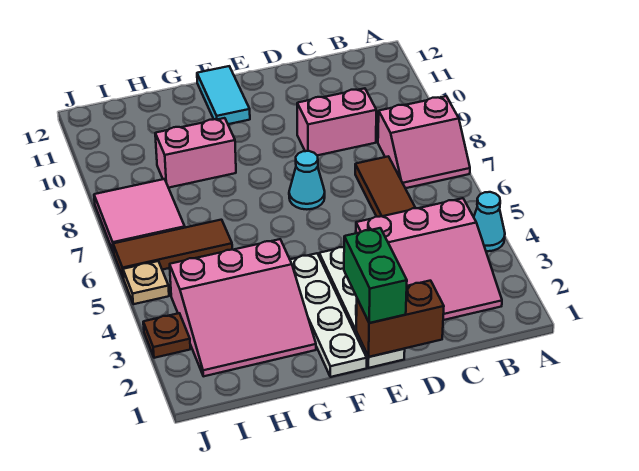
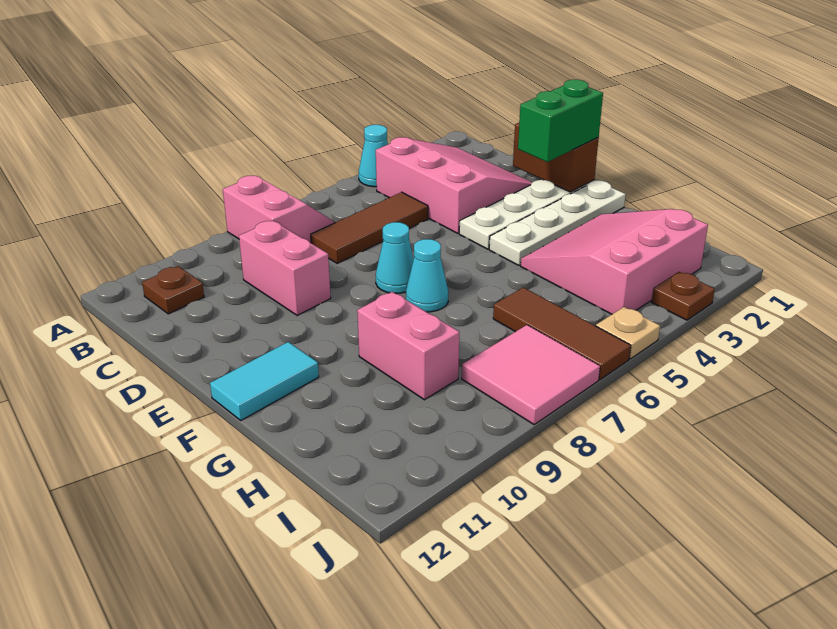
none -> brown 1x1 plate [142,266,204,314]
none -> cyan 1x1 cone [406,239,448,312]
pink 3x3 slope [170,239,316,376] -> pink 3x3 slope turned to [521,209,708,314]

